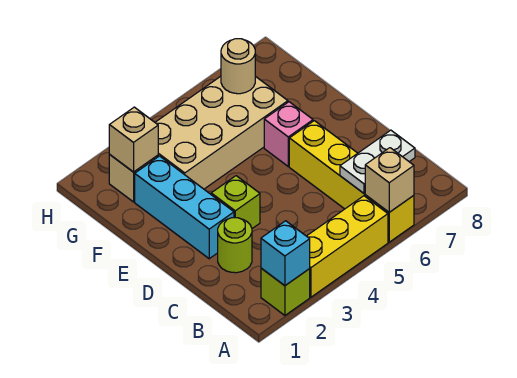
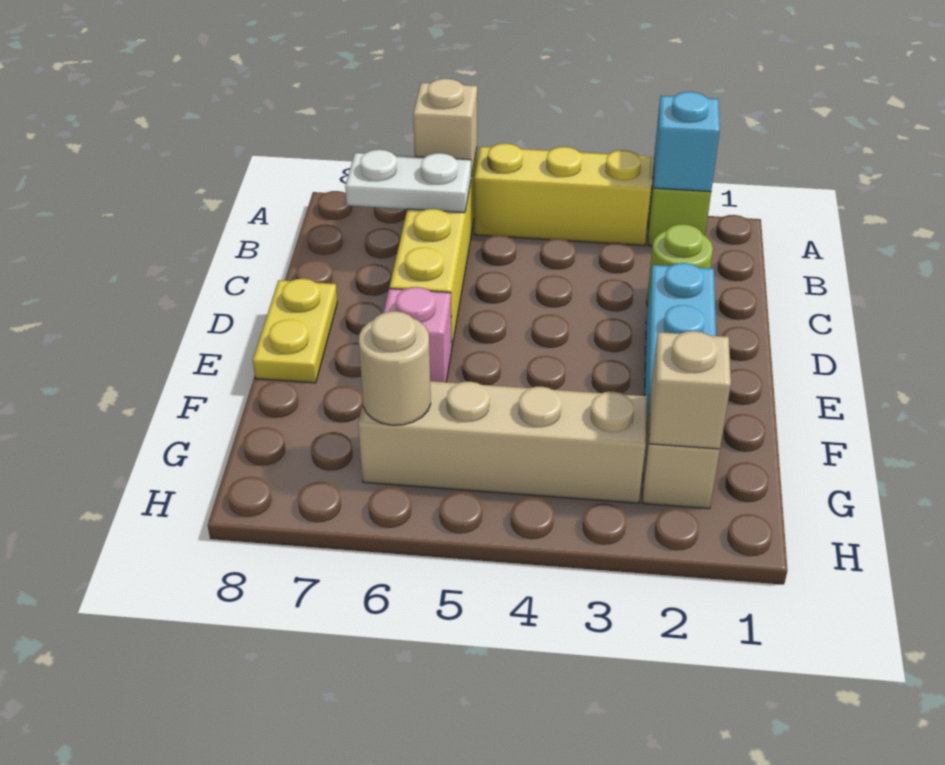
lime 1x1 brick [211,176,260,228] -> none
none -> yellow 1x2 plate [253,279,337,383]
tan 2x4 brick [155,76,288,189] -> tan 1x4 brick [358,381,647,503]

